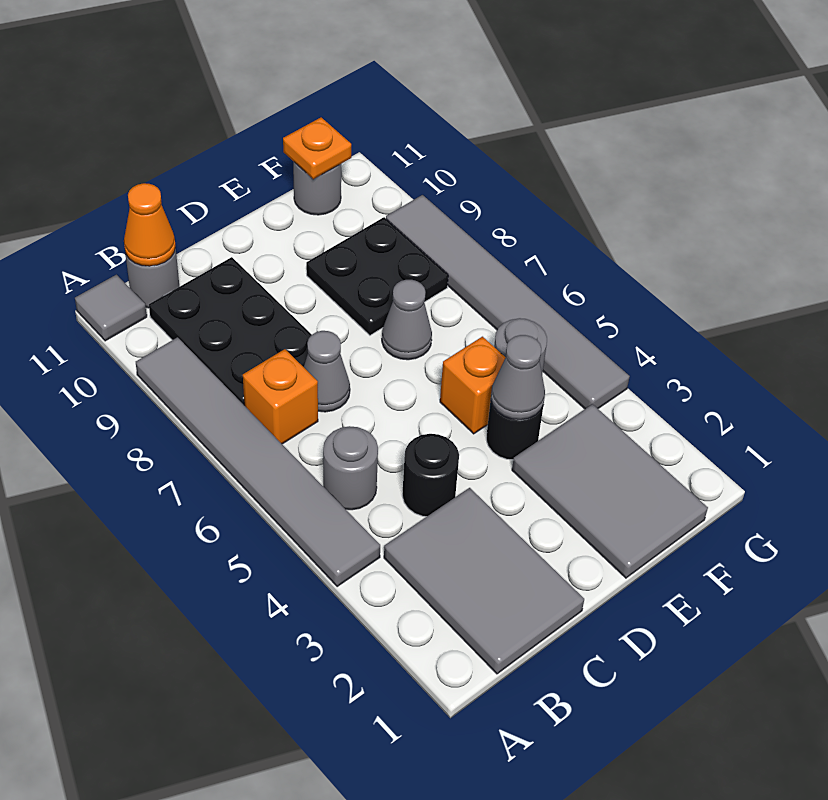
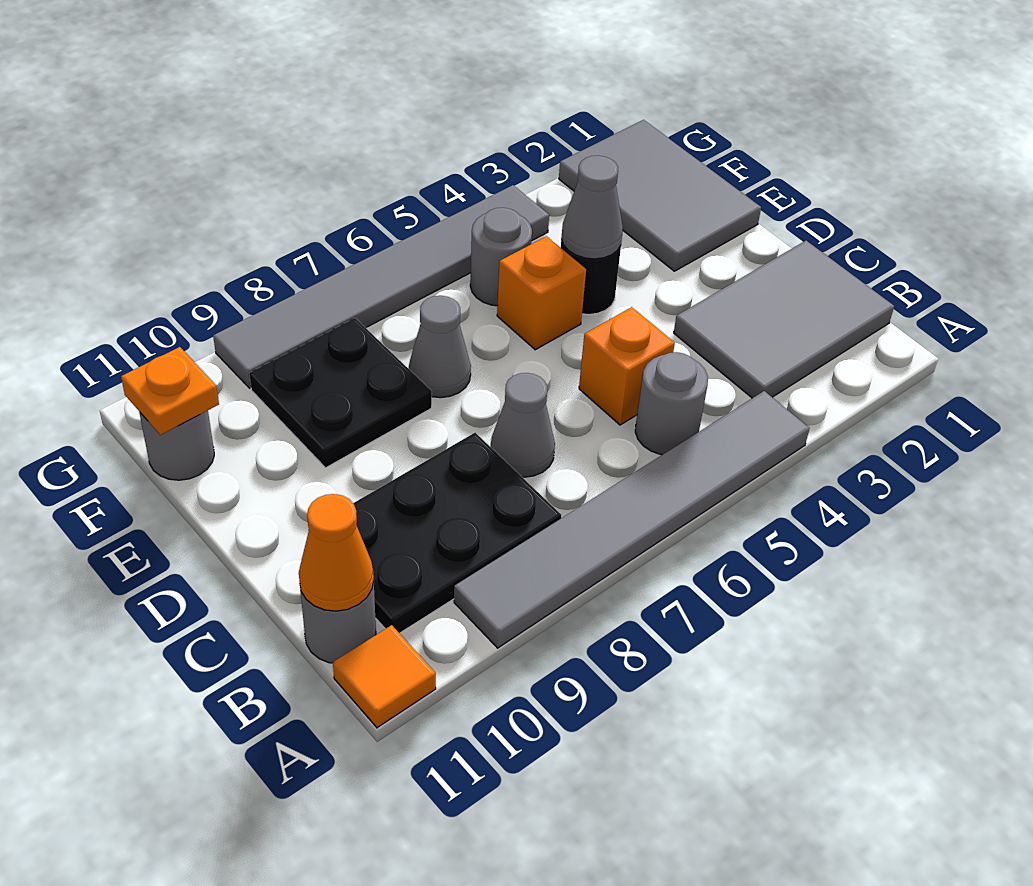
grey 1x1 tile [75,275,147,341] -> orange 1x1 tile [333,625,436,728]
orange 1x1 brick [243,349,318,444] -> orange 1x1 brick moved to [579,307,675,425]
black 1x1 round brick [402,434,459,517] -> none
grey 2x3 tile [512,404,708,578] -> grey 2x3 tile turned to [559,120,761,271]

